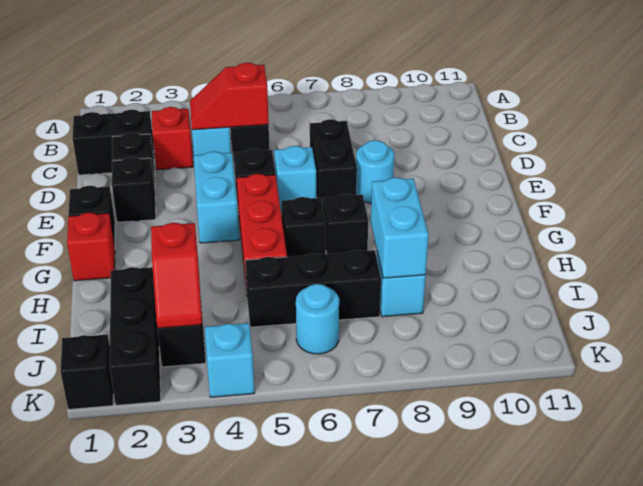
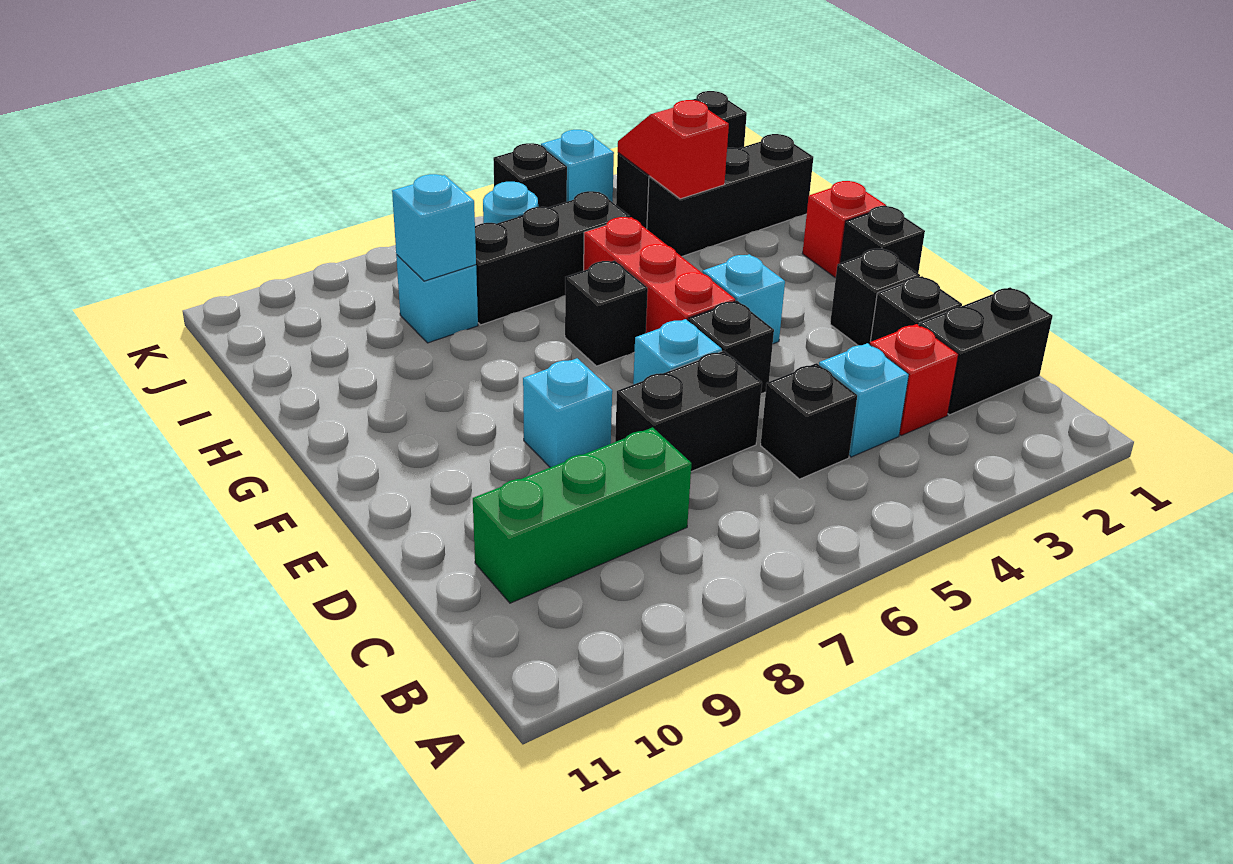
red 1x2 slope [190,63,269,130] -> none
none -> green 1x3 brick [473,427,692,603]
black 1x2 brick [310,119,357,205] -> black 1x2 brick turned to [615,351,762,472]
cyan 1x2 brick [194,151,239,243] -> cyan 1x1 brick [703,254,785,344]
cyan 1x1 round brick [356,140,394,203] -> cyan 1x1 brick [523,358,612,467]
black 1x1 brick [323,194,368,254] -> black 1x1 brick moved to [493,143,567,208]
cyan 1x2 brick [371,177,429,278] -> cyan 1x1 brick [392,174,476,281]
black 1x3 brick [110,267,161,405] -> black 1x3 brick turned to [647,134,813,257]

